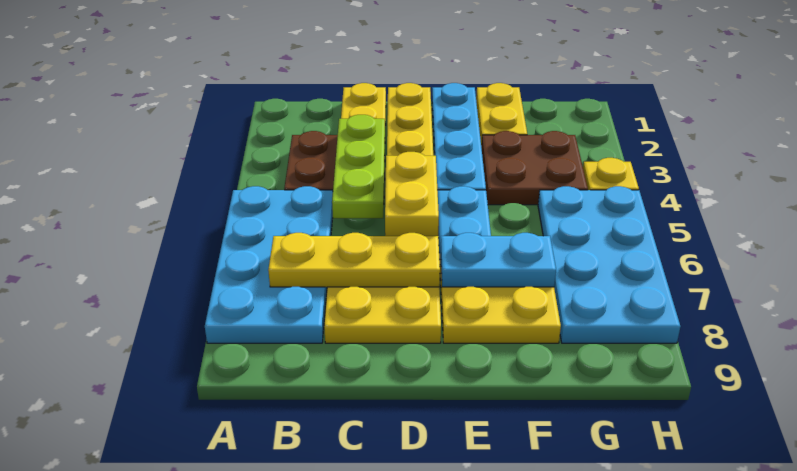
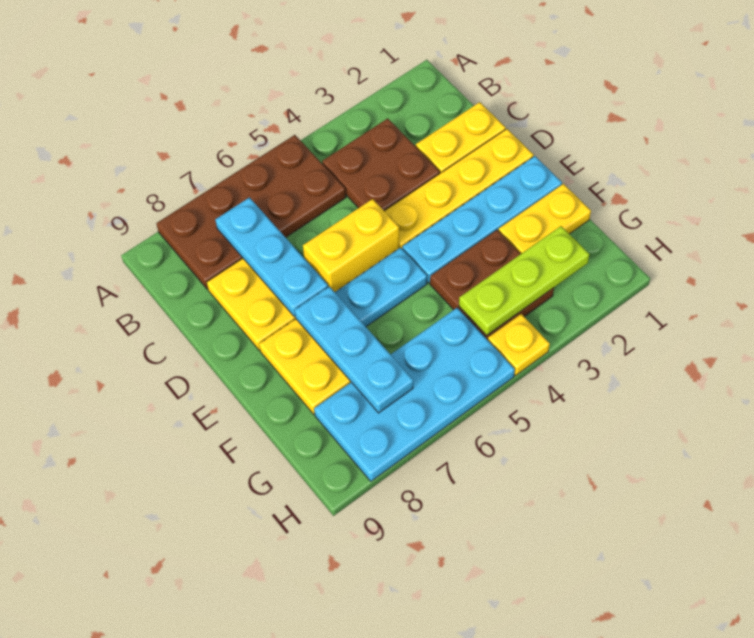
cyan 2x4 plate [205,186,333,343] -> brown 2x4 plate [156,135,346,289]
yellow 1x3 plate [268,233,440,287] -> cyan 1x3 plate [215,197,328,317]
lime 1x3 plate [332,115,385,218] -> lime 1x3 plate moved to [459,226,589,336]
cyan 1x2 plate [440,233,556,287] -> cyan 1x3 plate [295,286,413,413]

